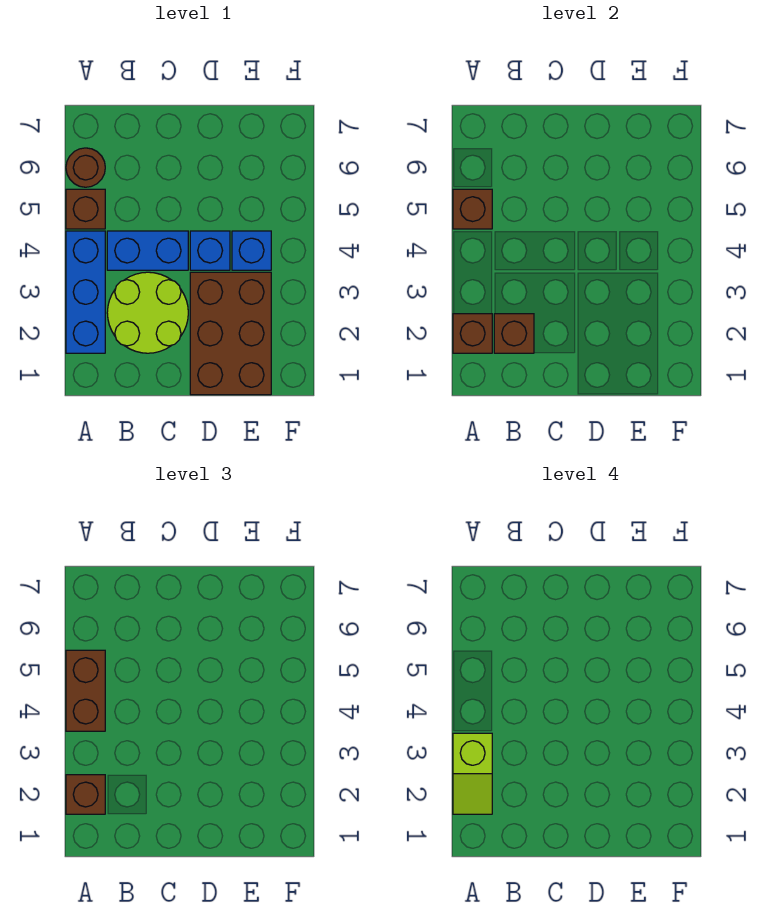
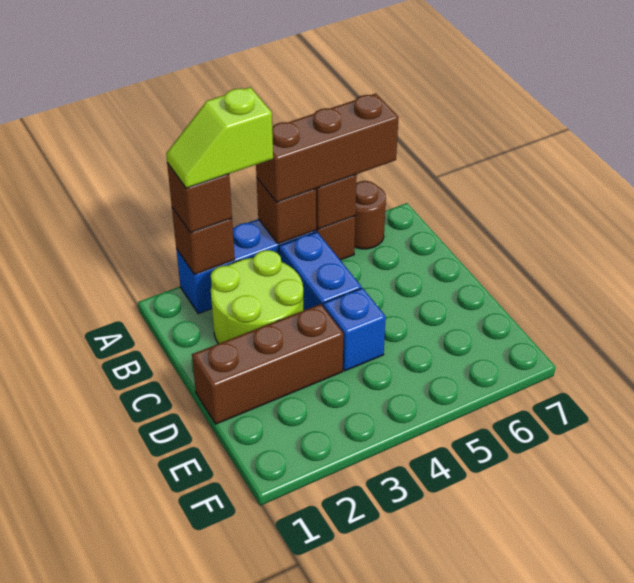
brown 1x2 brick [66,650,105,731] -> brown 1x3 brick [256,93,399,202]
brown 1x1 brick [494,314,534,353] -> brown 1x1 brick moved to [257,178,316,244]
brown 2x3 brick [190,272,271,395] -> brown 1x3 brick [192,304,343,424]
blue 1x1 brick [232,231,271,270] -> none

